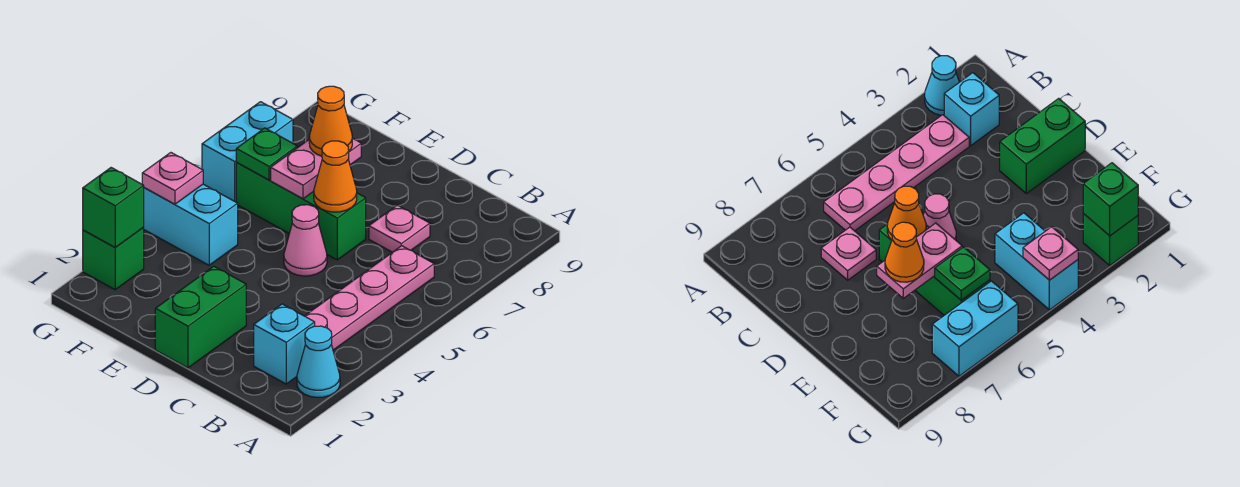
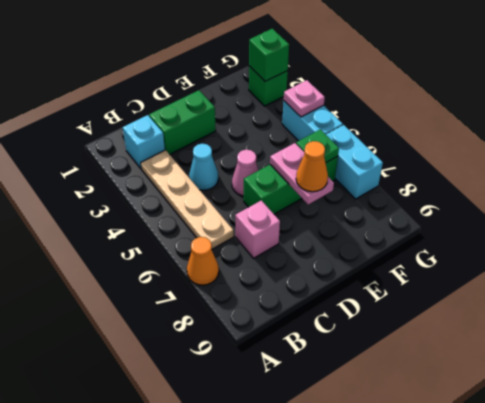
cyan 1x1 cone [297,326,340,397] -> cyan 1x1 cone moved to [189,144,218,190]
pink 1x4 plate [305,246,434,350] -> tan 1x4 plate [141,150,234,249]
pink 1x1 plate [369,205,430,252] -> pink 1x1 brick [235,200,280,258]
green 1x2 brick [155,266,246,368] -> green 1x2 brick turned to [149,90,216,154]
orange 1x1 cone [314,141,357,212] -> orange 1x1 cone moved to [187,237,219,285]
cyan 1x2 brick [144,184,238,265] -> cyan 1x2 brick turned to [282,101,343,141]

